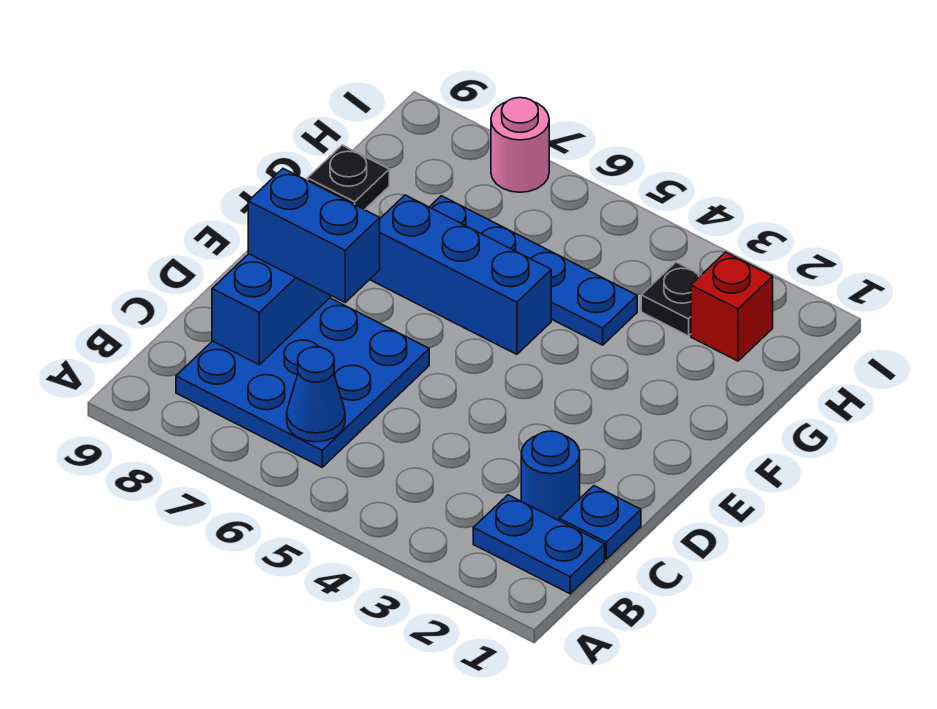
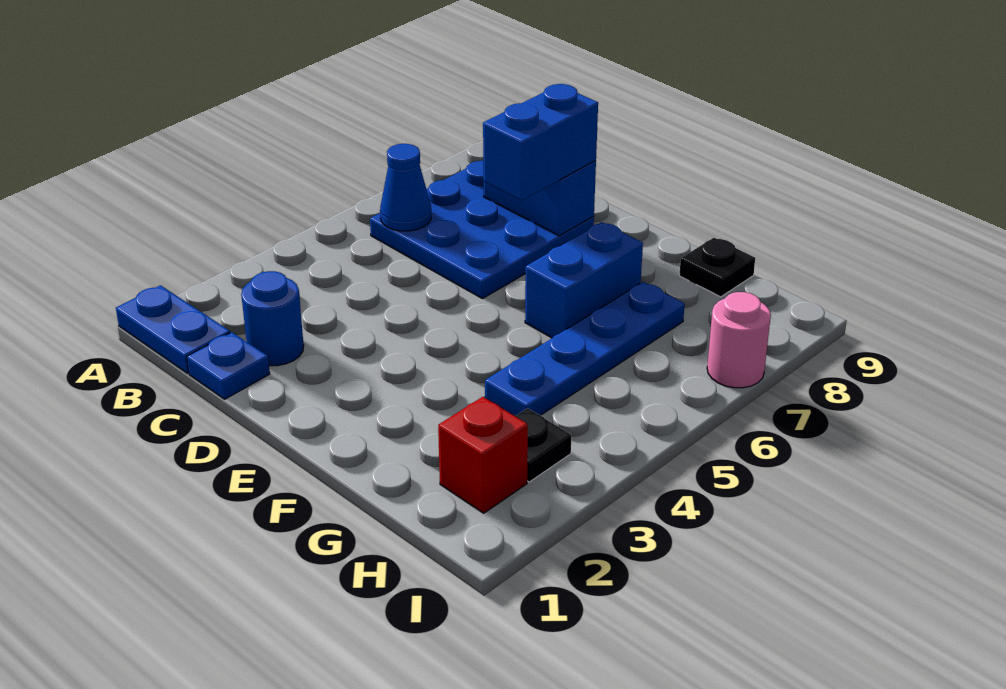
blue 1x2 plate [473,495,605,594] -> blue 1x2 plate turned to [116,285,230,373]
blue 1x3 brick [371,195,551,354] -> blue 1x2 brick [525,222,643,338]

